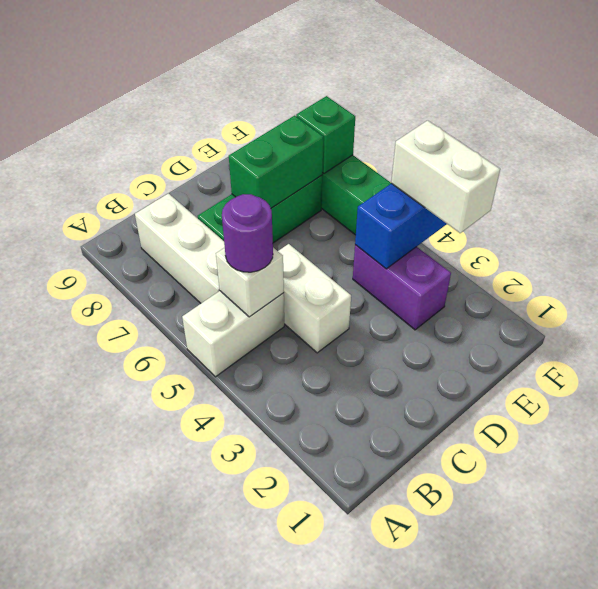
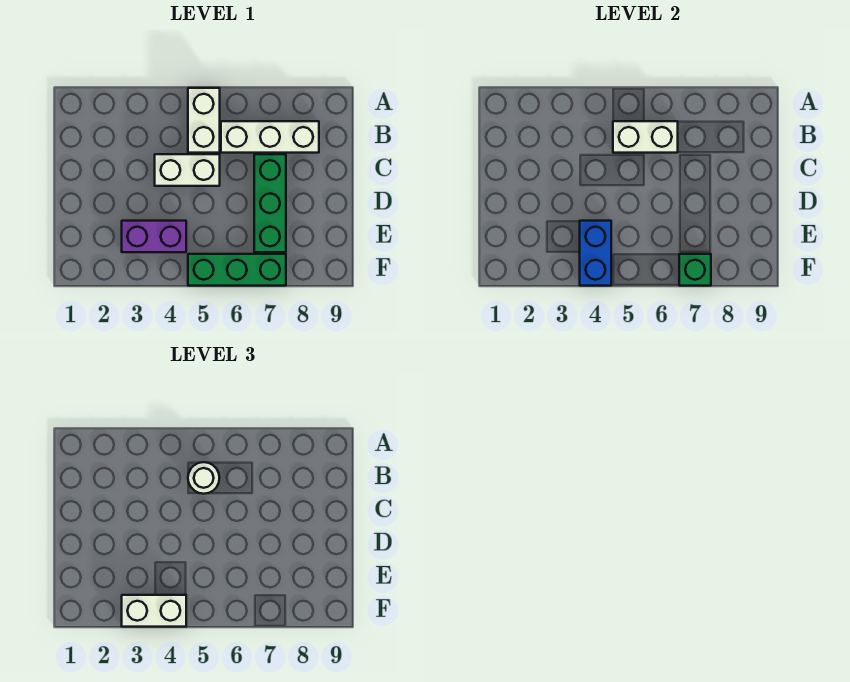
white 1x1 brick [216,248,284,317] -> white 1x2 brick [613,121,678,153]
purple 1x1 round brick [222,194,273,272] -> white 1x1 round brick [188,462,219,494]
green 1x2 brick [229,116,323,208] -> none

